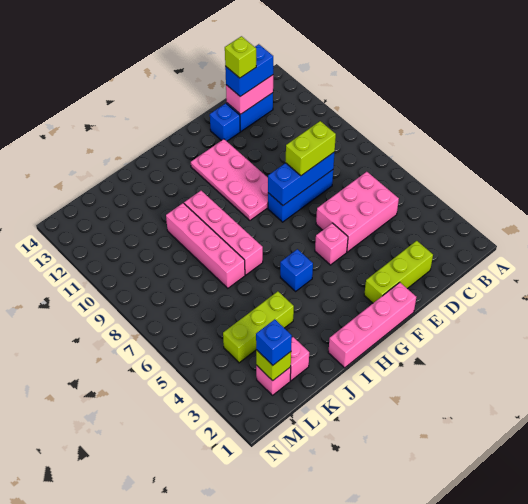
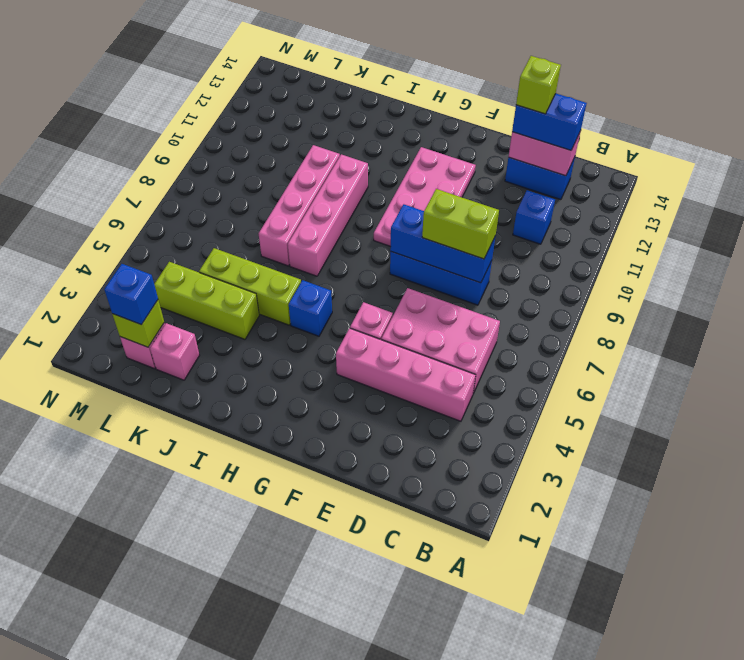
lime 1x3 brick [364,241,433,303] -> lime 1x3 brick moved to [199,248,301,325]
blue 1x1 brick [210,103,240,141] -> blue 1x1 brick moved to [513,190,555,244]
pink 1x4 brick [328,282,416,368] -> pink 1x4 brick moved to [336,328,476,421]

